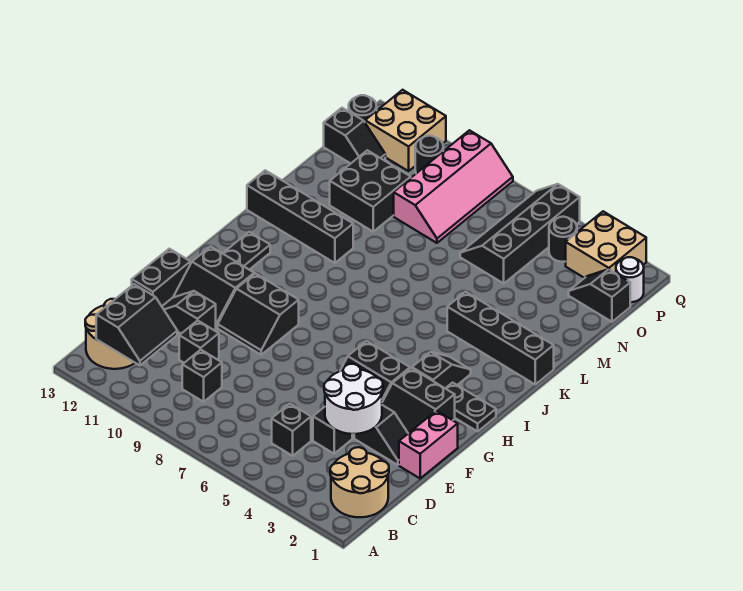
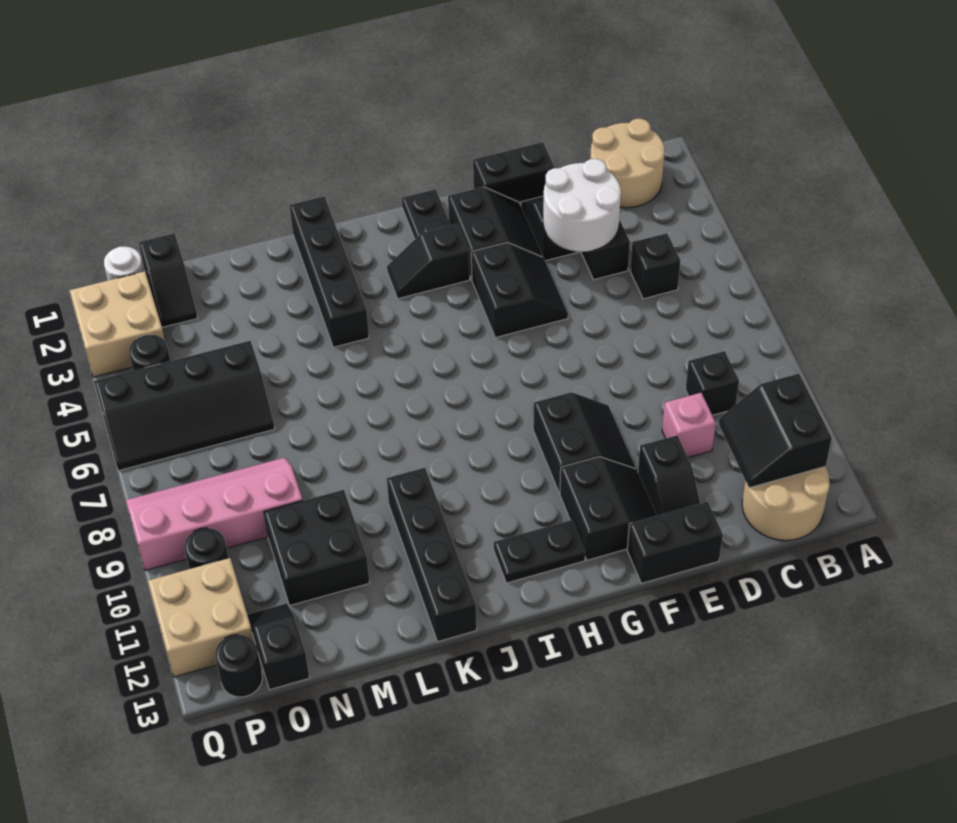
black 2x2 slope [96,284,177,365] -> black 2x2 slope turned to [719,374,832,488]
black 1x1 brick [179,320,219,363] -> pink 1x1 brick [662,393,716,458]
pink 1x2 brick [399,411,458,478] -> black 1x2 brick [473,142,555,205]

